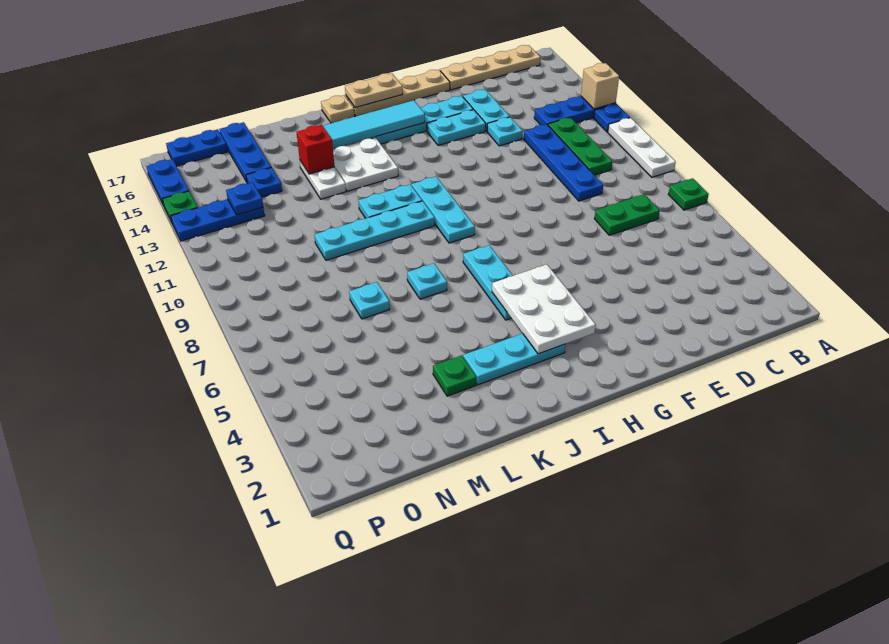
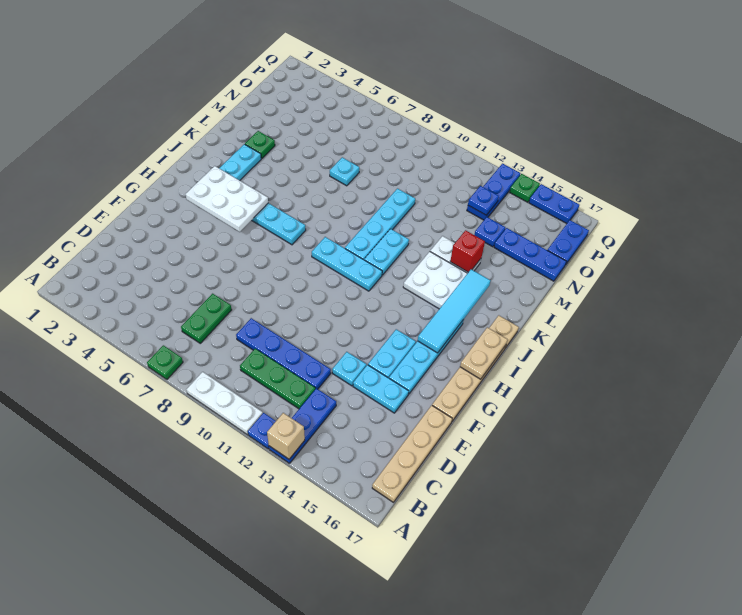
cyan 1x1 plate [407,263,447,299] -> none

